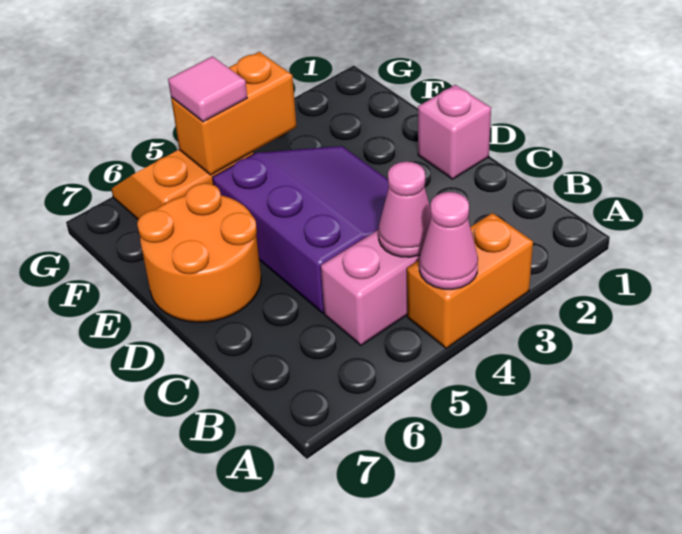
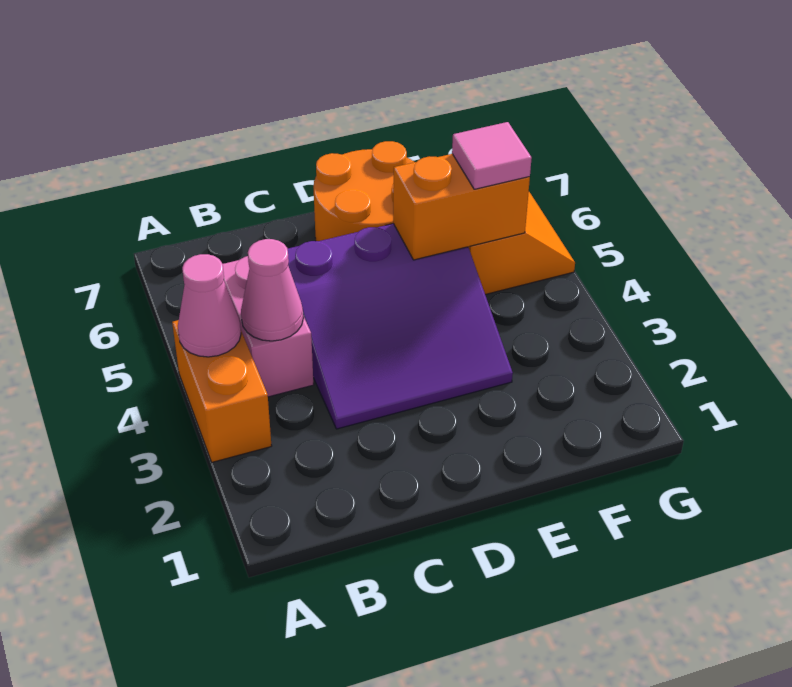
pink 1x1 brick [418,85,491,179] -> none
orange 1x2 brick [171,52,297,175] -> orange 1x2 brick turned to [393,154,530,260]

